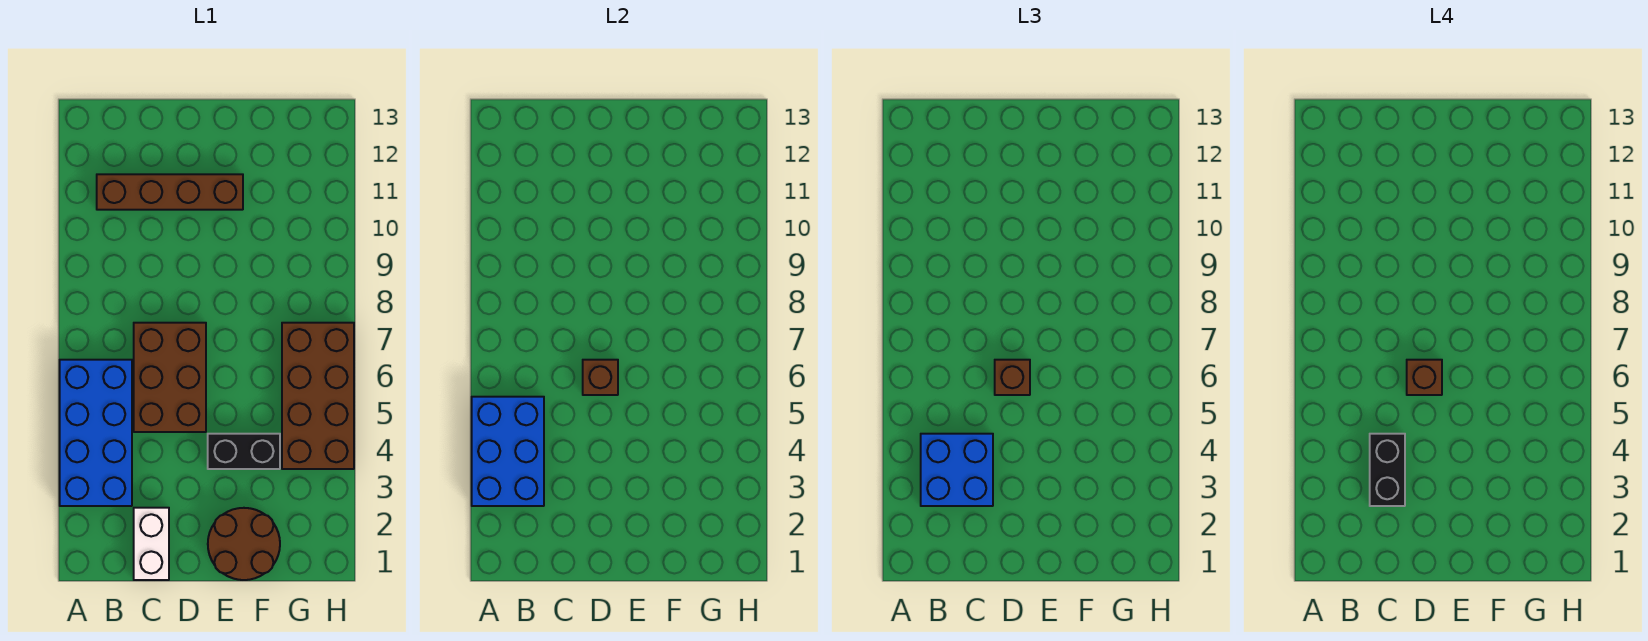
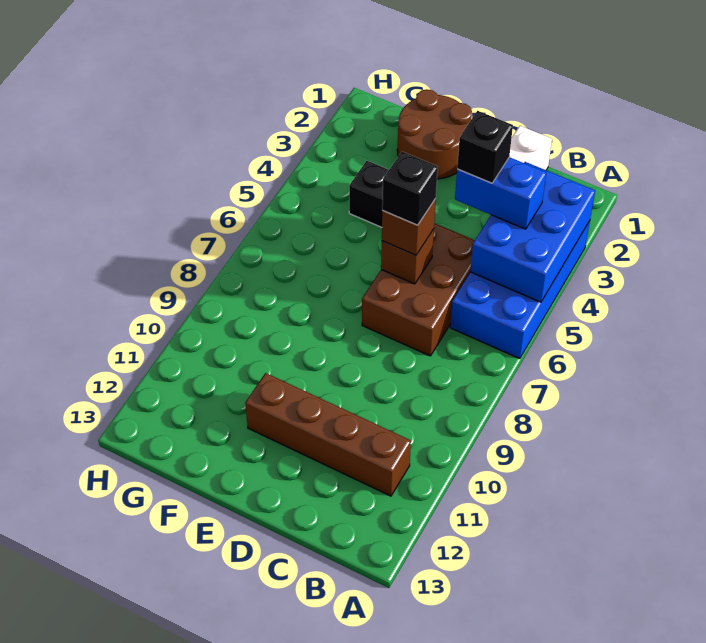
blue 2x2 brick [921,434,993,506] -> blue 1x2 brick [455,157,546,229]
black 1x2 brick [1370,434,1405,506] -> black 1x1 brick [457,111,513,183]
brown 1x1 brick [1407,360,1442,395] -> black 1x1 brick [382,152,438,225]
brown 2x4 brick [282,323,354,469] -> none

